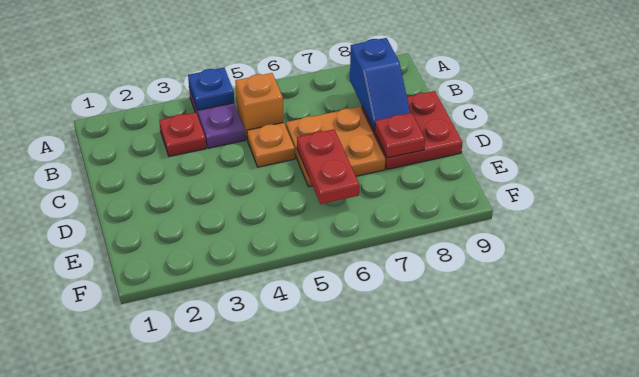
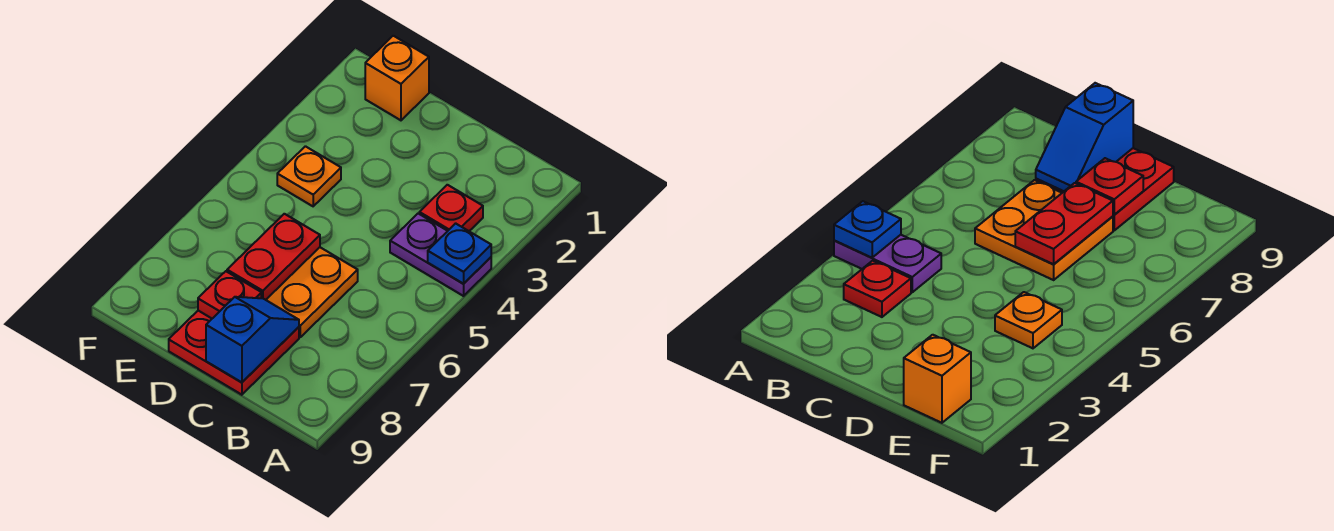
orange 1x1 brick [235,73,283,139] -> orange 1x1 brick moved to [365,36,429,120]
blue 1x2 slope [350,38,410,131] -> blue 1x2 slope turned to [206,297,299,382]
orange 1x1 plate [247,122,295,167] -> orange 1x1 plate moved to [277,146,341,206]
red 1x2 plate [297,129,359,204] -> red 1x2 plate turned to [227,214,320,300]

